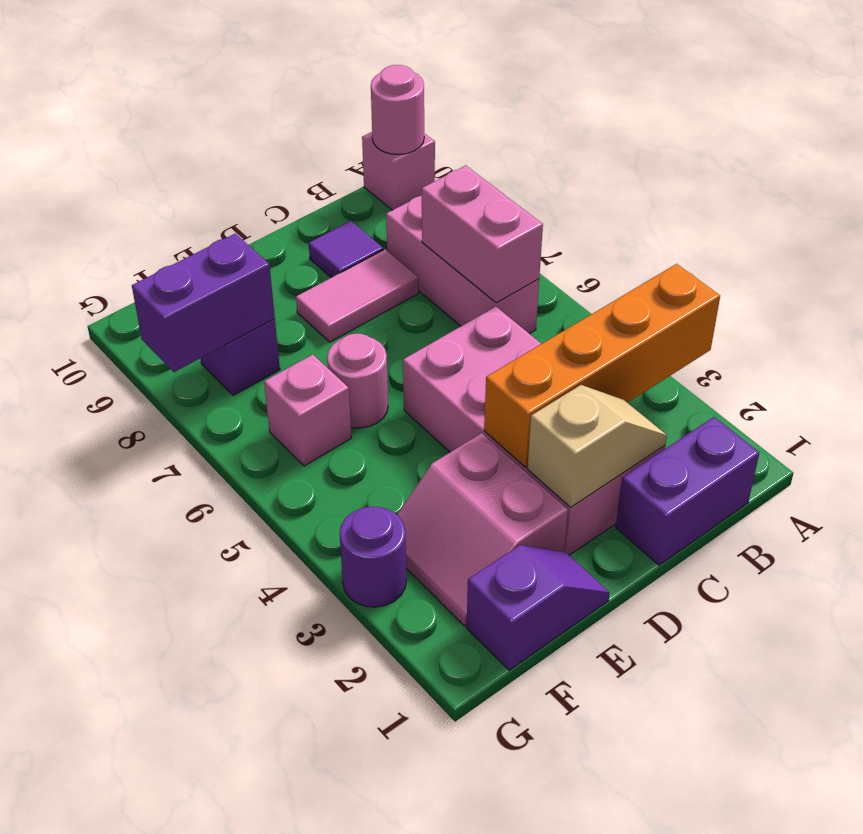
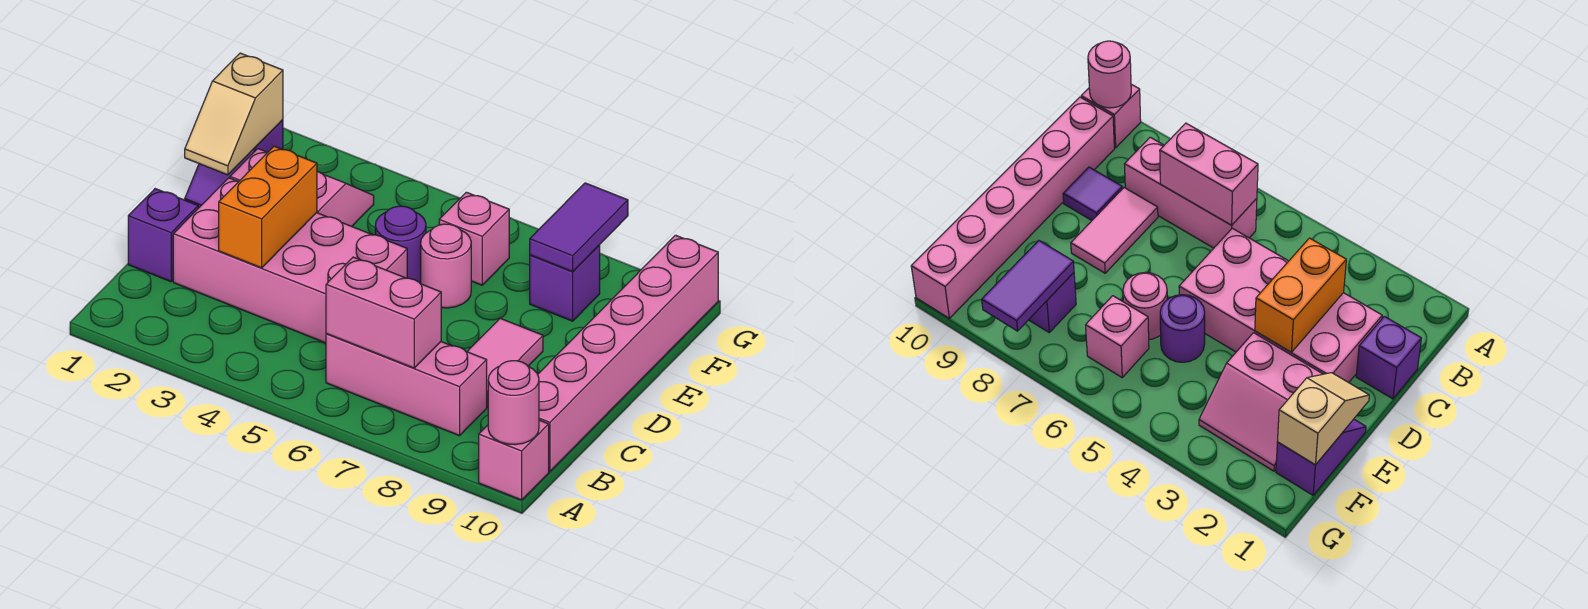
orange 1x4 brick [484,264,720,467] -> orange 1x2 brick [219,146,317,268]
purple 1x2 brick [616,417,759,565] -> purple 1x1 brick [128,189,198,282]
none -> pink 1x6 brick [538,235,718,471]
tan 1x2 slope [528,385,667,507] -> tan 1x2 slope moved to [185,53,283,175]
purple 1x2 brick [132,233,275,372] -> purple 1x2 tile [530,183,628,272]
purple 1x1 round brick [340,507,406,607] -> purple 1x1 round brick moved to [375,206,426,284]

